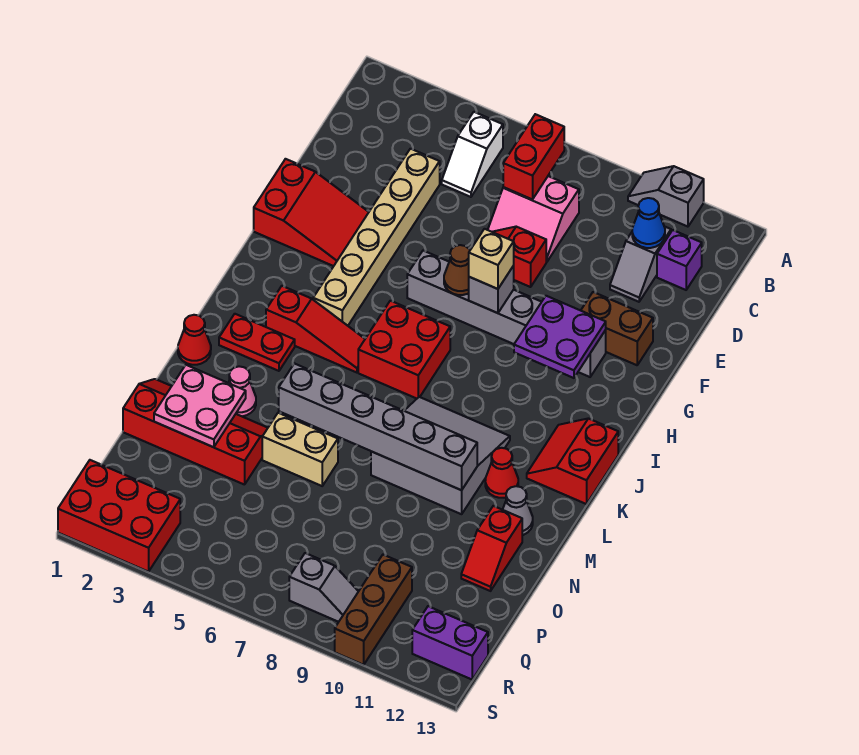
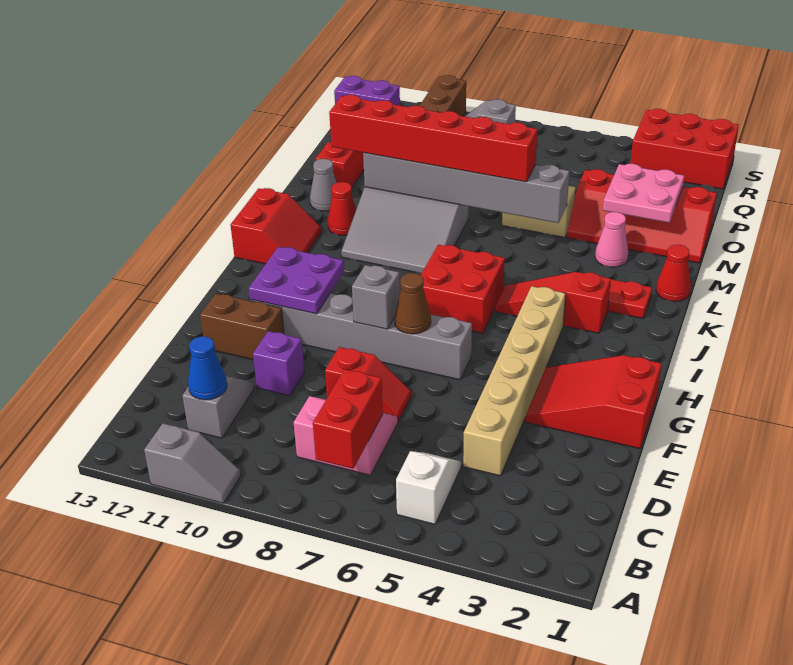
purple 1x1 brick [657,230,702,290] -> purple 1x1 brick moved to [253,331,304,396]
tan 1x1 brick [469,229,514,289] -> none
none -> red 1x6 brick [329,95,537,182]

